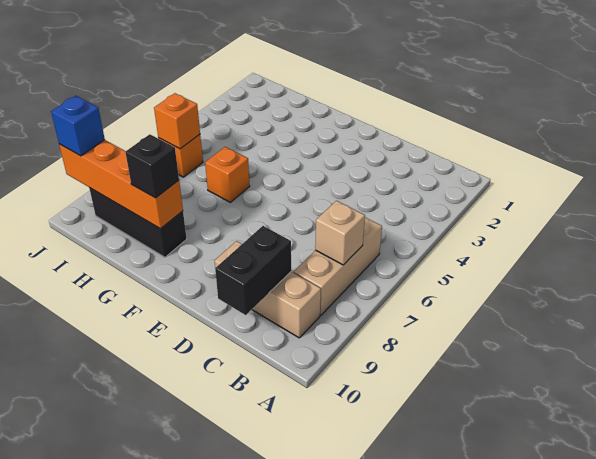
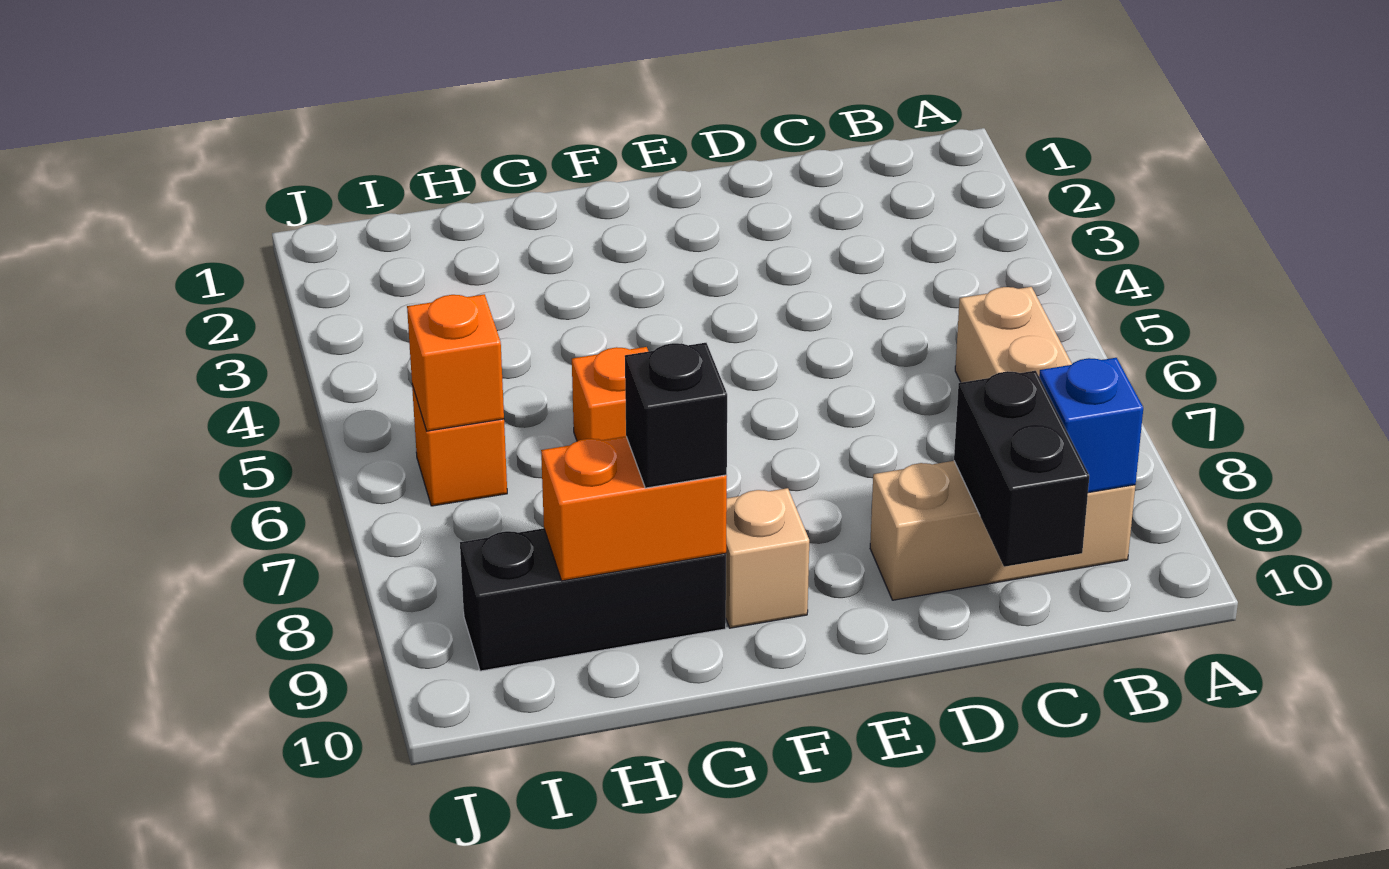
tan 1x1 brick [315,201,365,265] -> tan 1x1 brick moved to [726,488,809,628]
orange 1x4 brick [59,140,183,229] -> orange 1x2 brick [541,436,727,581]
blue 1x1 brick [51,96,105,156] -> blue 1x1 brick moved to [1039,358,1143,493]

